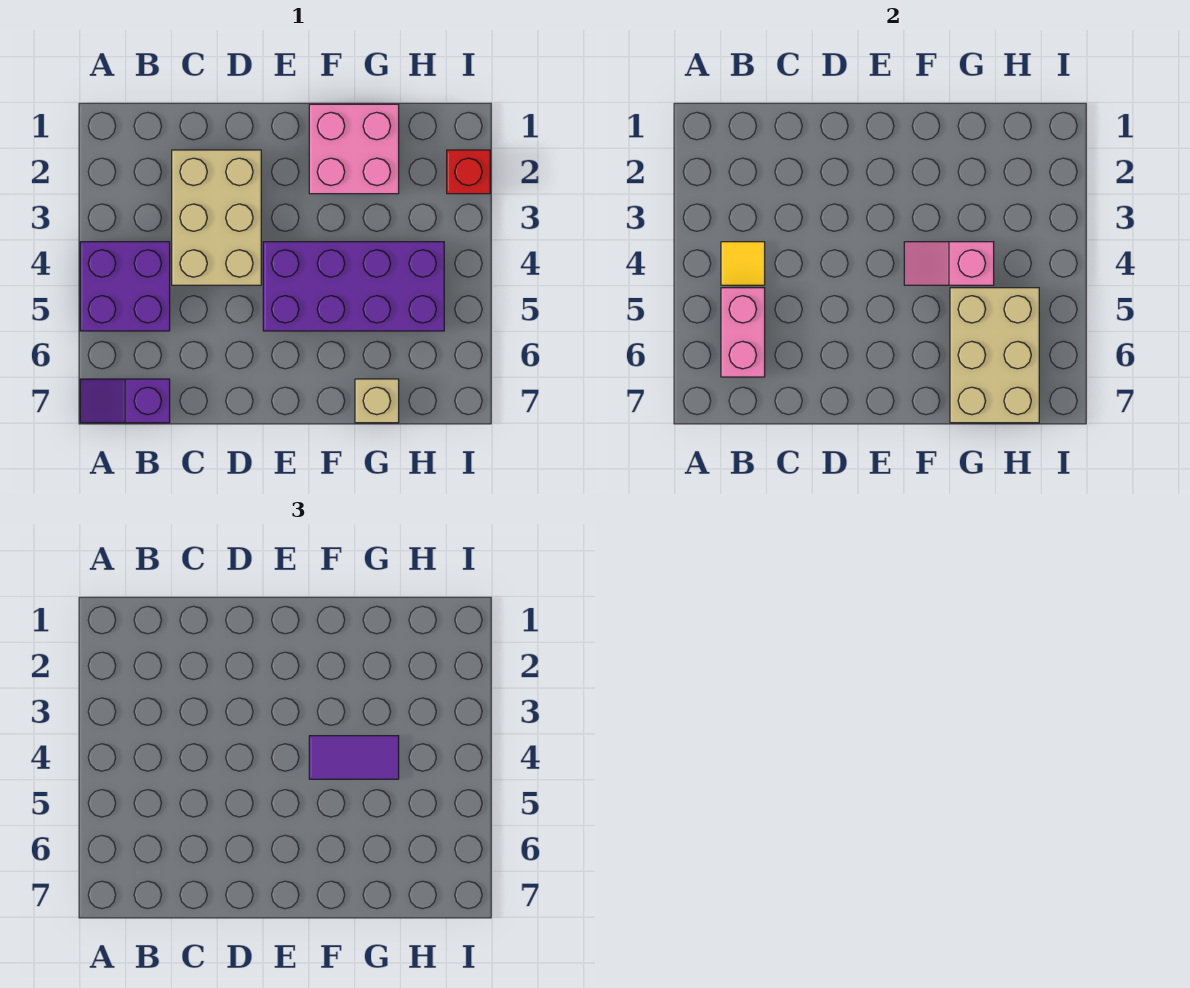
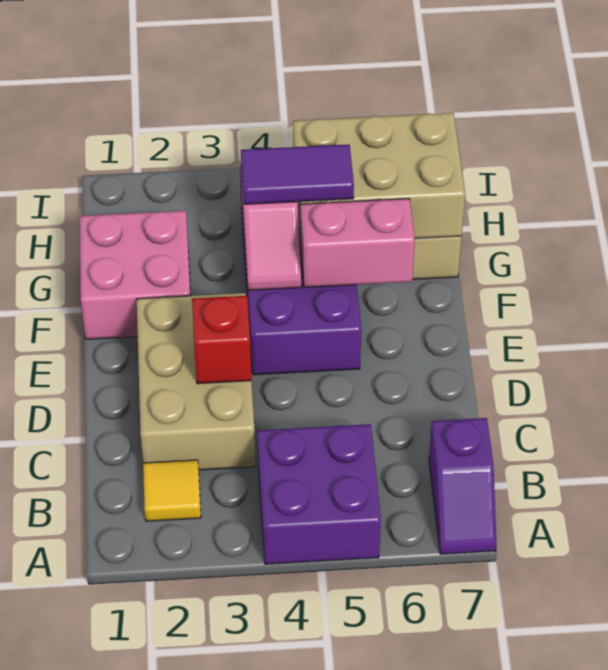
yellow 1x1 tile [721,242,765,285] -> yellow 1x1 tile moved to [143,460,201,521]
pink 1x2 brick [721,288,765,377] -> pink 1x2 brick moved to [300,199,415,287]
tan 2x3 brick [172,150,261,285] -> tan 2x3 brick turned to [137,293,256,470]
purple 1x2 tile [309,736,399,779] -> purple 1x2 tile turned to [241,144,354,204]
red 1x1 brick [447,150,490,194] -> red 1x1 brick moved to [192,296,251,384]

